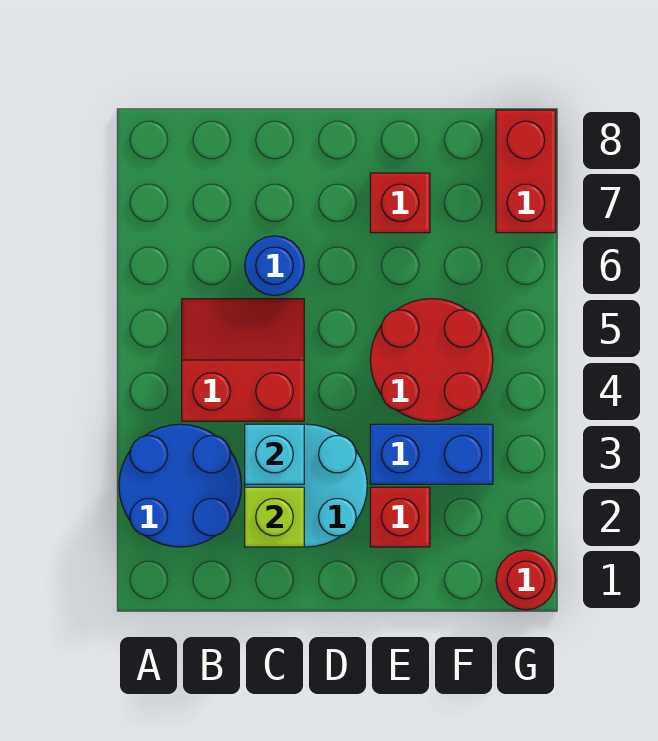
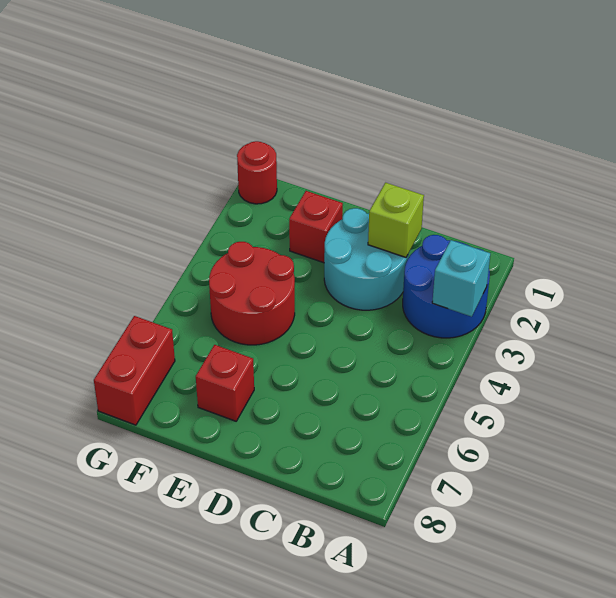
red 2x2 slope [182,299,304,421] -> none
cyan 1x1 brick [245,424,304,484] -> cyan 1x1 brick moved to [432,240,490,317]
blue 1x1 round brick [245,236,304,296] -> none
blue 1x2 brick [370,424,493,484] -> none

